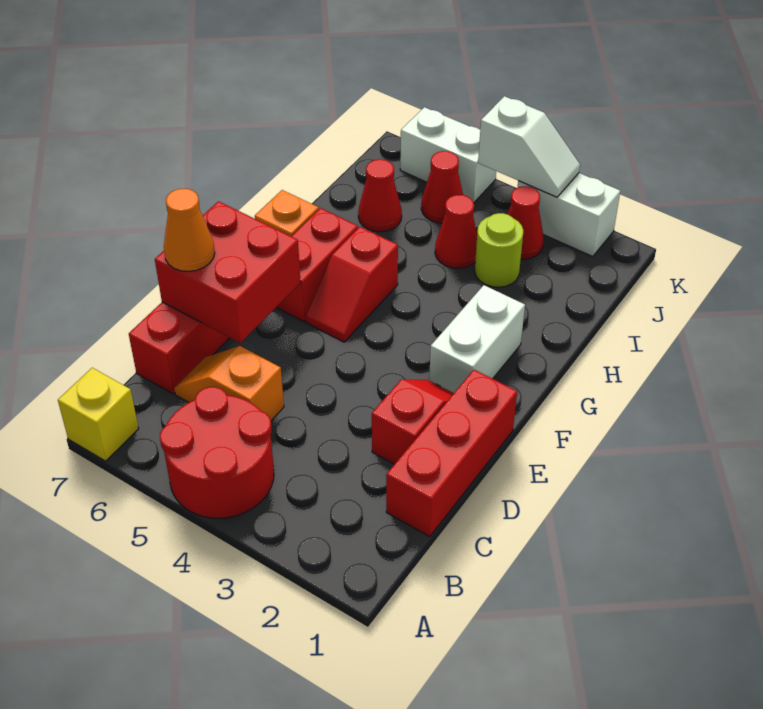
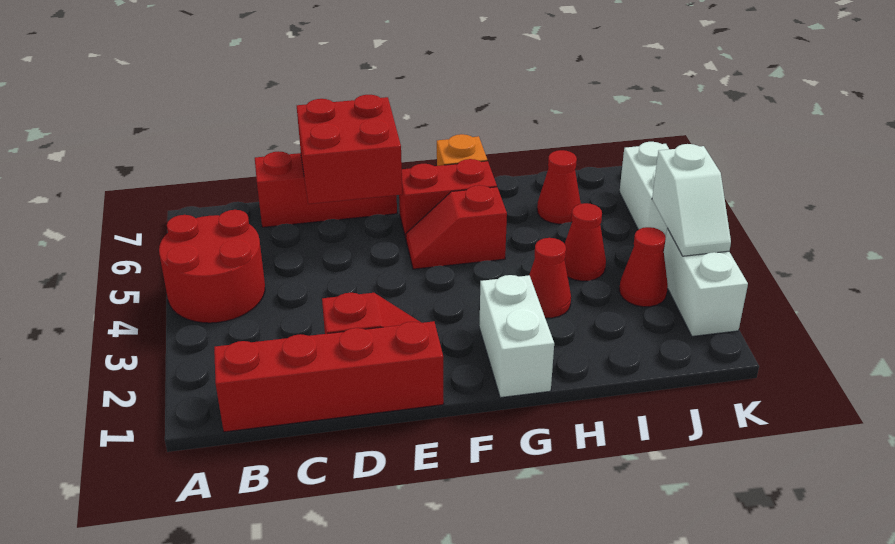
yellow 1x1 brick [58,368,139,461] -> none
red 1x3 brick [386,370,517,537] -> red 1x4 brick [214,321,444,432]
orange 1x2 slope [174,346,284,421] -> none
orange 1x1 cone [164,189,215,272] -> none
white 1x2 brick [429,285,525,393] -> white 1x2 brick turned to [479,275,554,398]
lime 1x1 round brick [475,213,523,287] -> none
red 1x1 cone [421,151,463,223] -> red 1x1 cone moved to [529,238,571,318]

